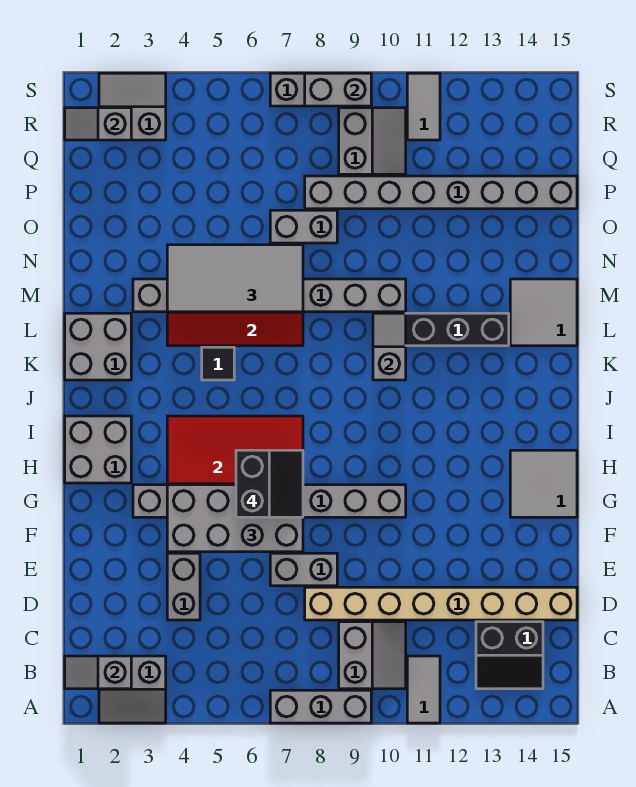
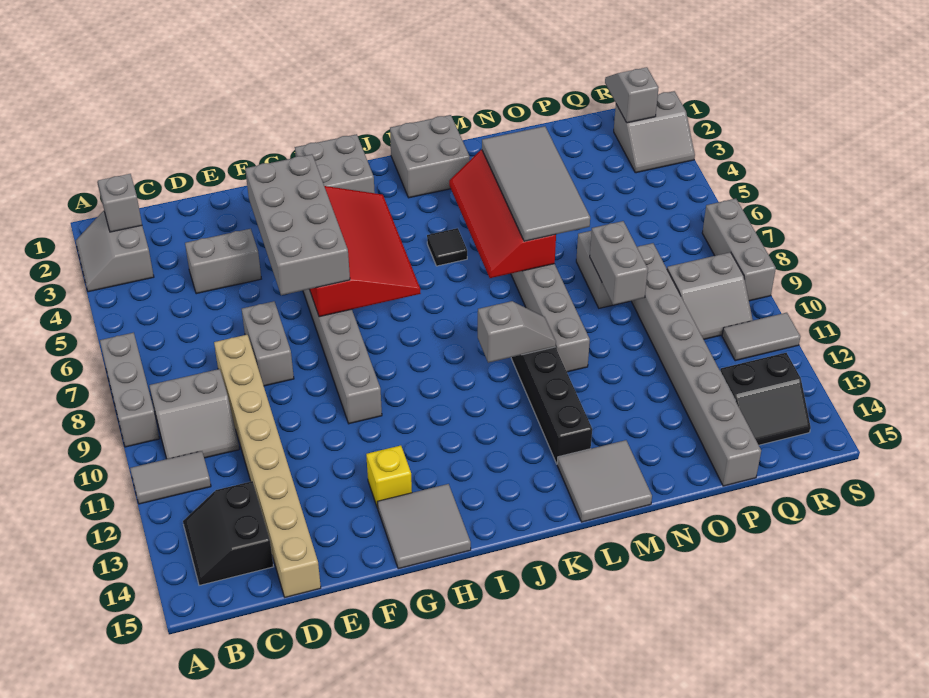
black 2x2 slope [236,450,303,517] -> black 2x2 slope moved to [720,353,811,445]
none -> yellow 1x1 brick [366,445,412,508]
grey 2x2 slope [99,73,166,140] -> grey 2x2 slope turned to [614,91,695,173]
grey 1x2 brick [305,73,371,106] -> grey 1x2 brick moved to [590,221,648,305]

